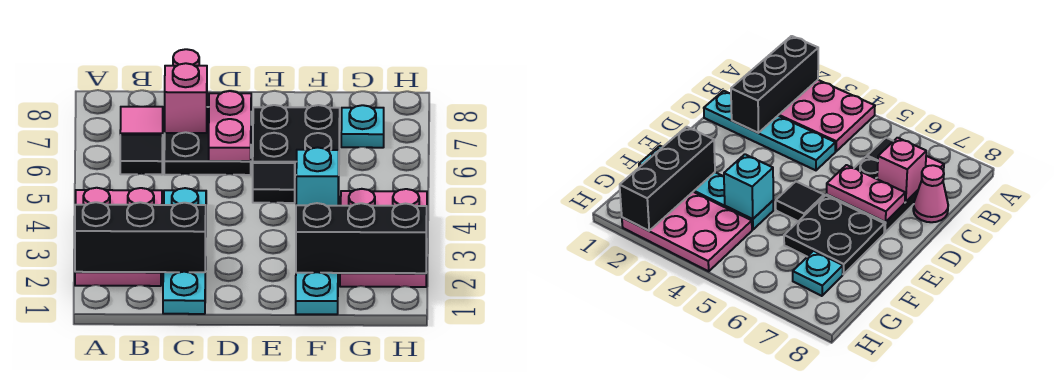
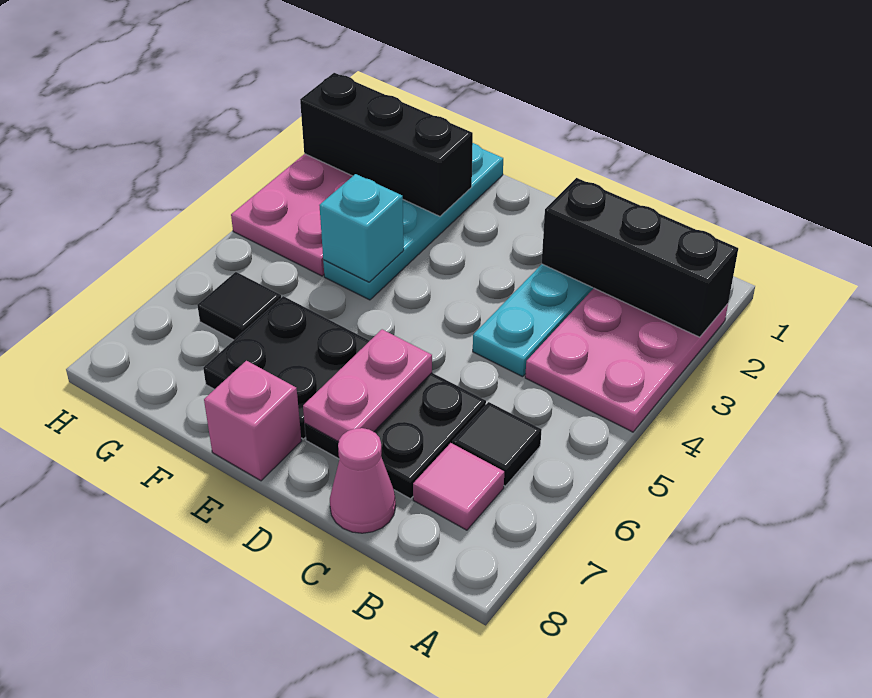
pink 1x1 brick [165,63,207,133] -> pink 1x1 brick moved to [204,361,301,481]
black 1x1 tile [253,163,295,203] -> black 1x1 tile moved to [197,272,281,340]
cyan 1x1 plate [341,105,384,148] -> none

